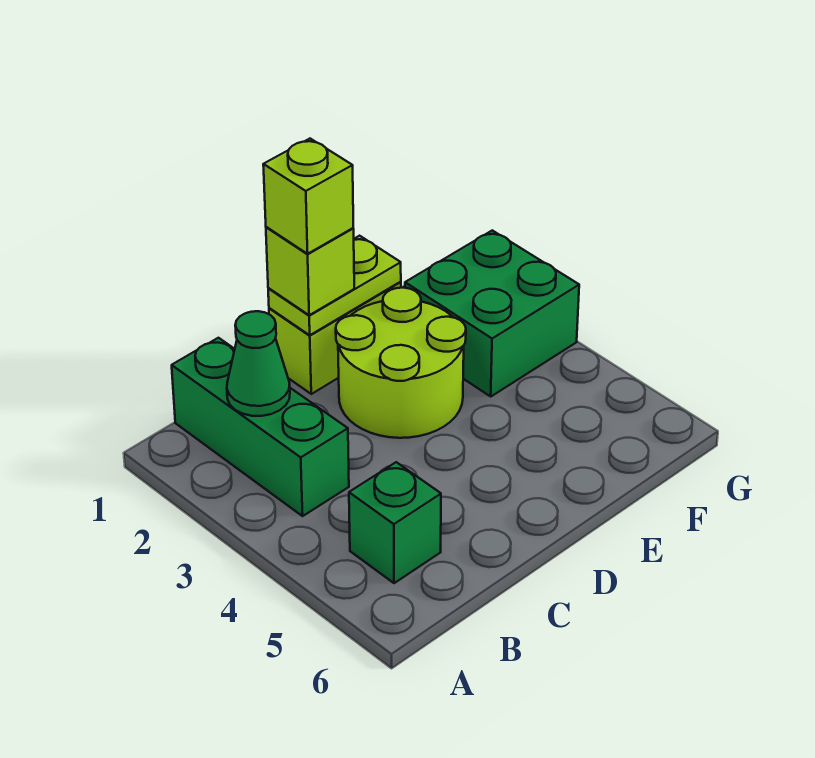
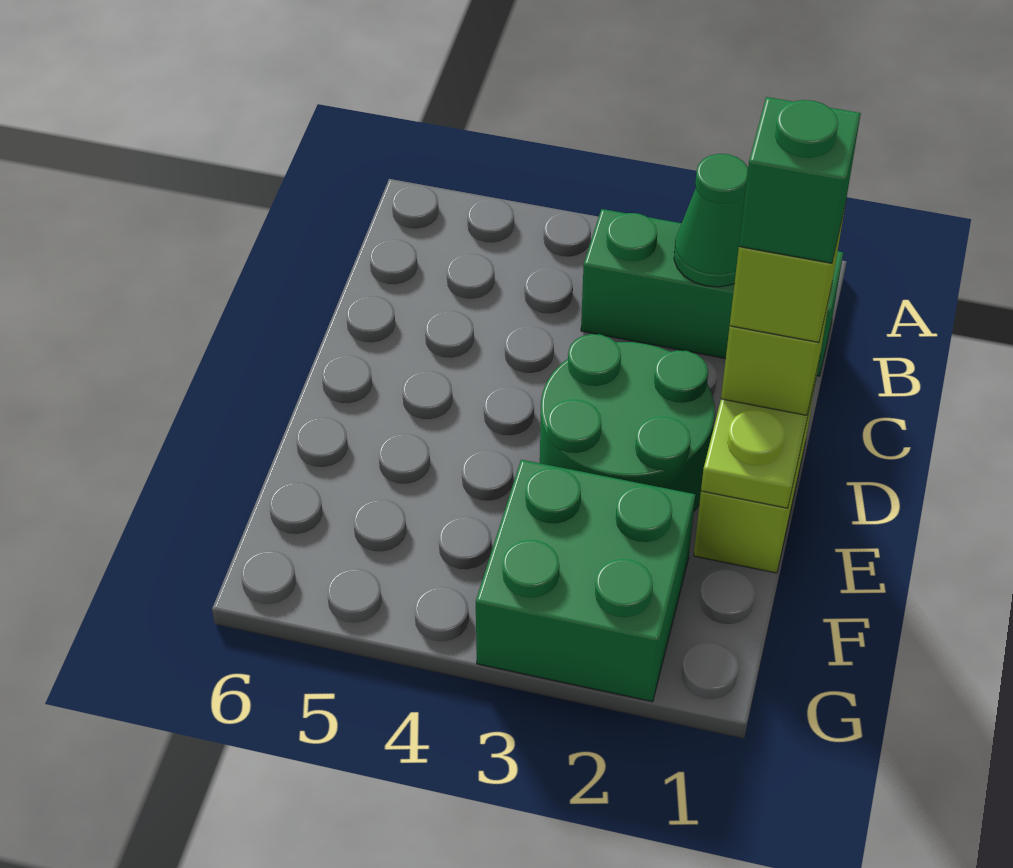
green 1x1 brick [349,462,441,583] -> green 1x1 brick moved to [739,97,861,263]
lime 2x2 round brick [336,288,466,438] -> green 2x2 round brick [540,334,715,511]

